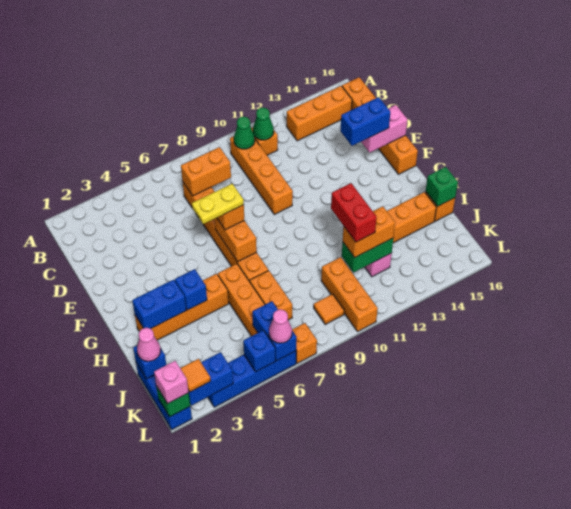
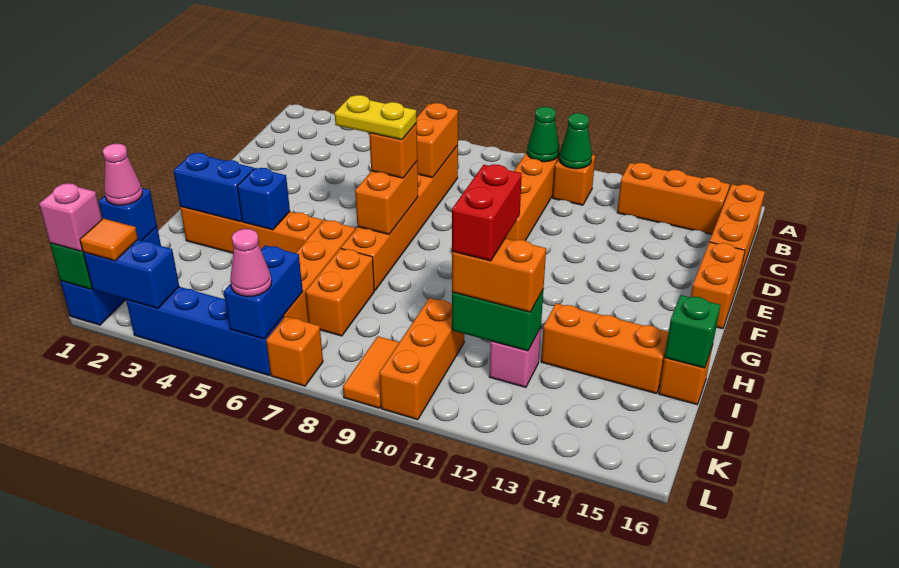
orange 1x2 brick [181,147,231,196] -> orange 1x2 brick turned to [417,103,458,178]
blue 1x2 brick [340,97,390,146] -> none
pink 1x2 brick [361,105,408,152] -> none
orange 1x1 tile [314,294,344,324] -> orange 1x2 tile [343,336,399,408]
blue 1x1 brick [243,330,276,372] -> none

